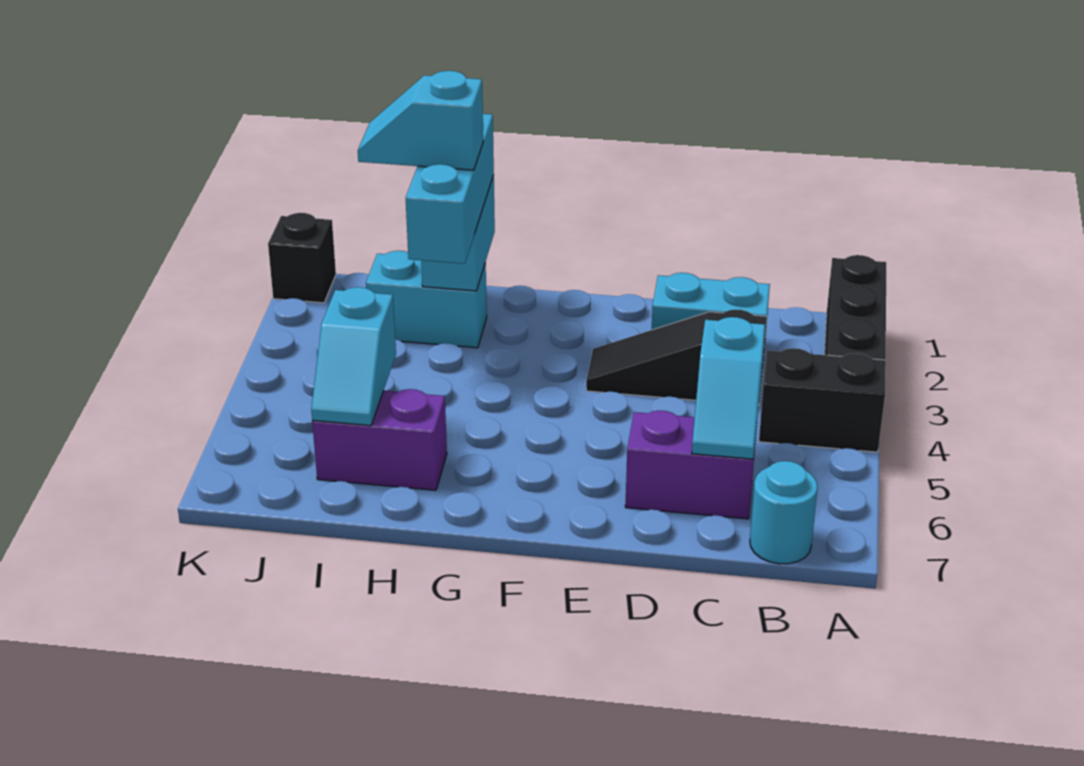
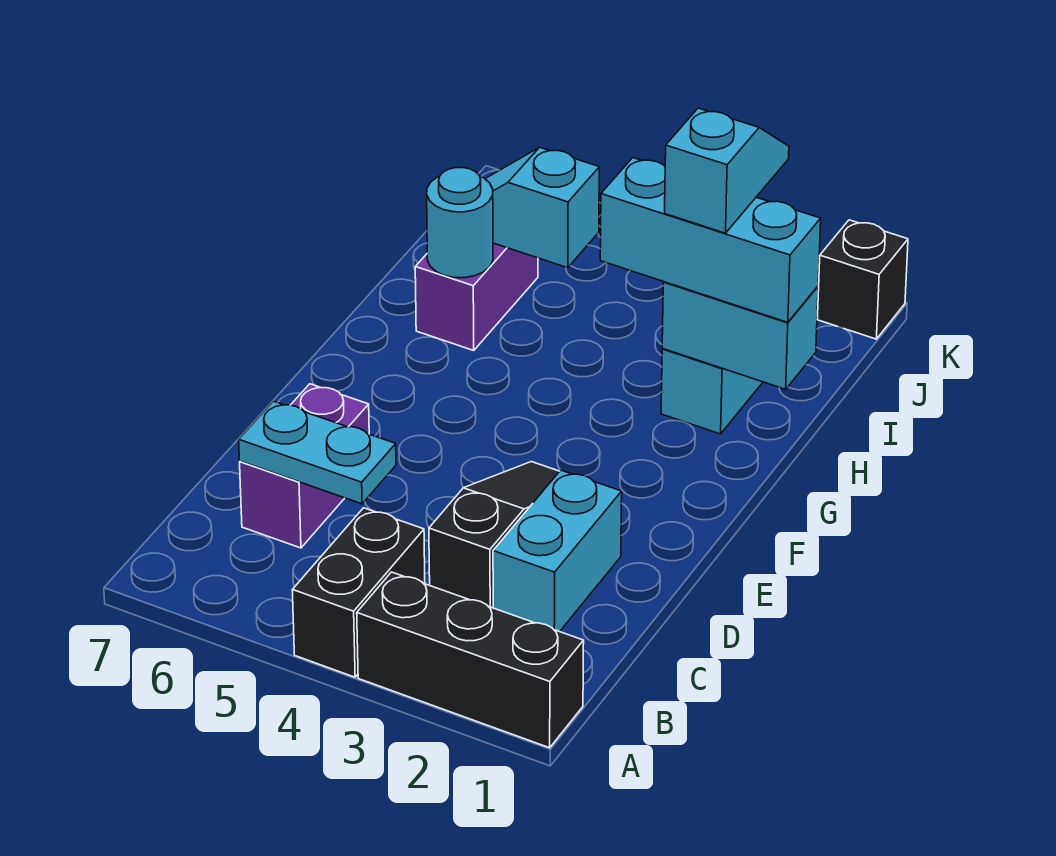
cyan 1x1 round brick [750,461,818,564] -> cyan 1x1 round brick moved to [427,168,493,278]
cyan 1x2 slope [692,317,765,459] -> cyan 1x2 plate [239,401,396,504]

